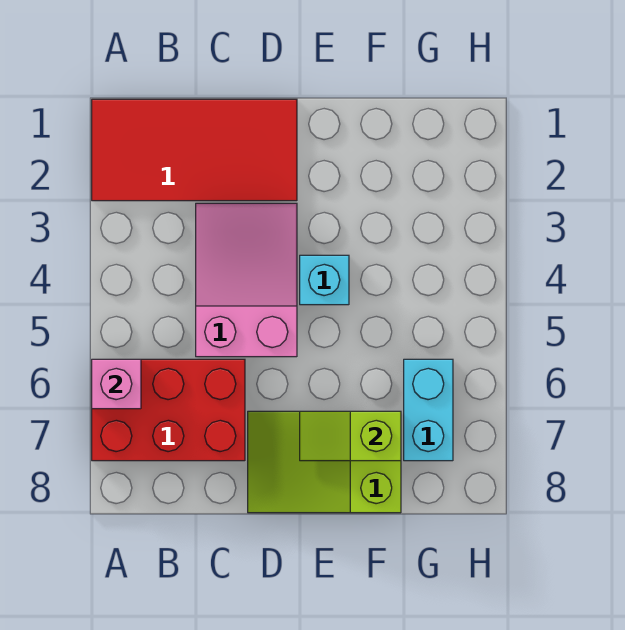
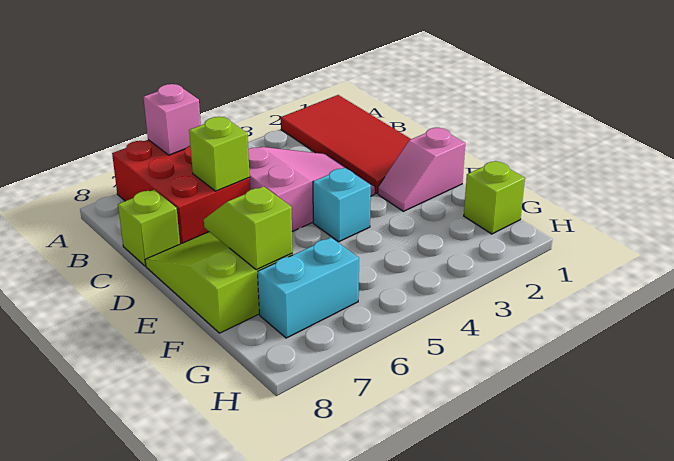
none -> lime 1x1 brick [189,117,250,191]
none -> lime 1x1 brick [118,190,180,266]
none -> pink 1x2 slope [378,128,465,211]
none -> lime 1x1 brick [464,161,525,234]

